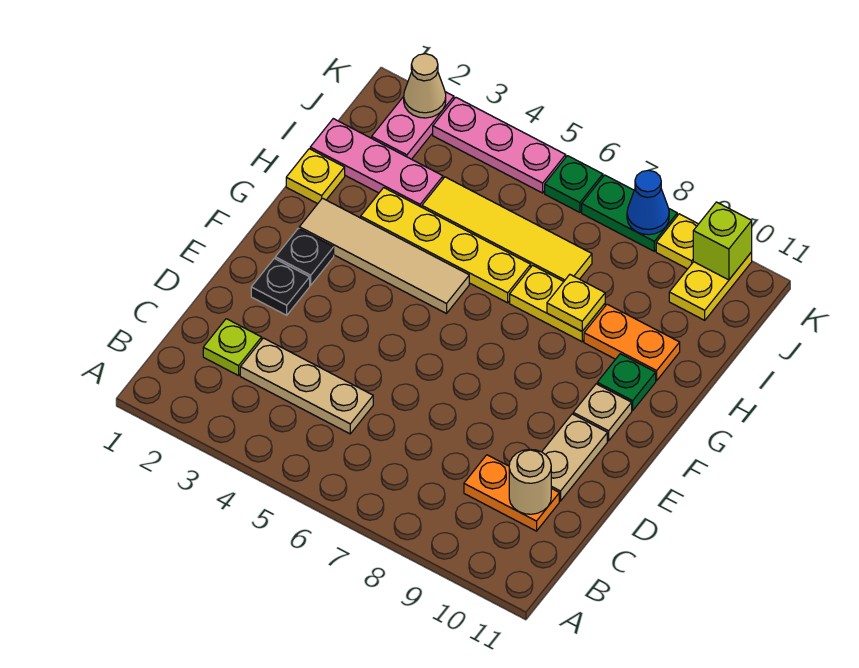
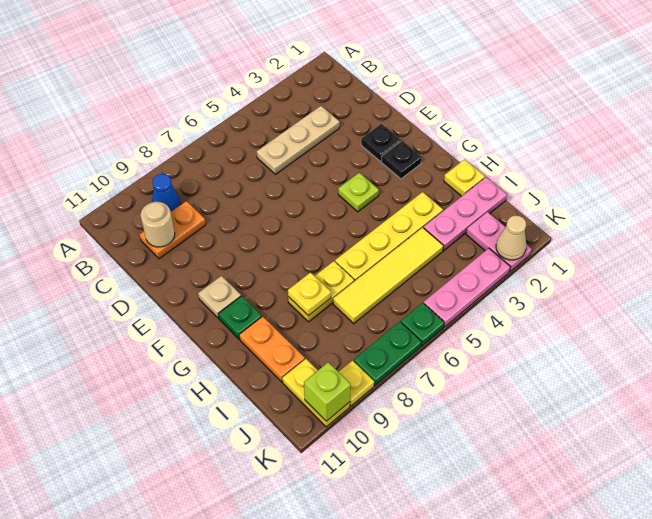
lime 1x1 plate [203,319,262,376] -> lime 1x1 plate moved to [338,173,379,212]
tan 1x2 plate [542,414,607,501] -> none
tan 1x4 tile [299,198,469,314] -> none
orange 1x2 plate [584,304,680,381] -> orange 1x2 plate turned to [239,316,305,382]
blue 1x1 cone [627,170,669,235] -> blue 1x1 cone moved to [152,174,181,212]

